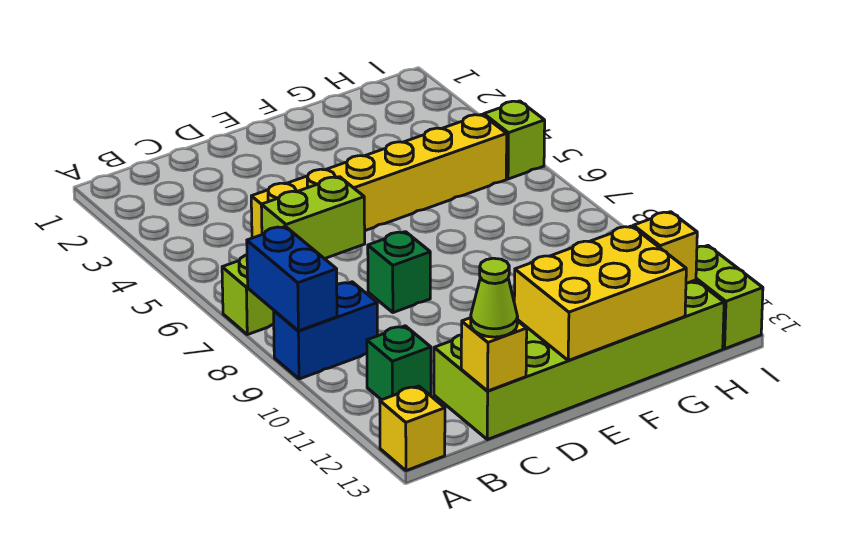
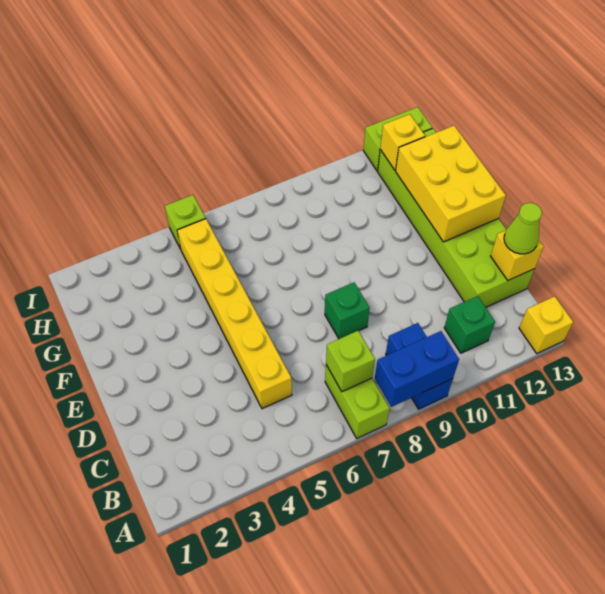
lime 1x2 brick [261,177,365,259] -> lime 1x1 brick [326,331,375,392]

